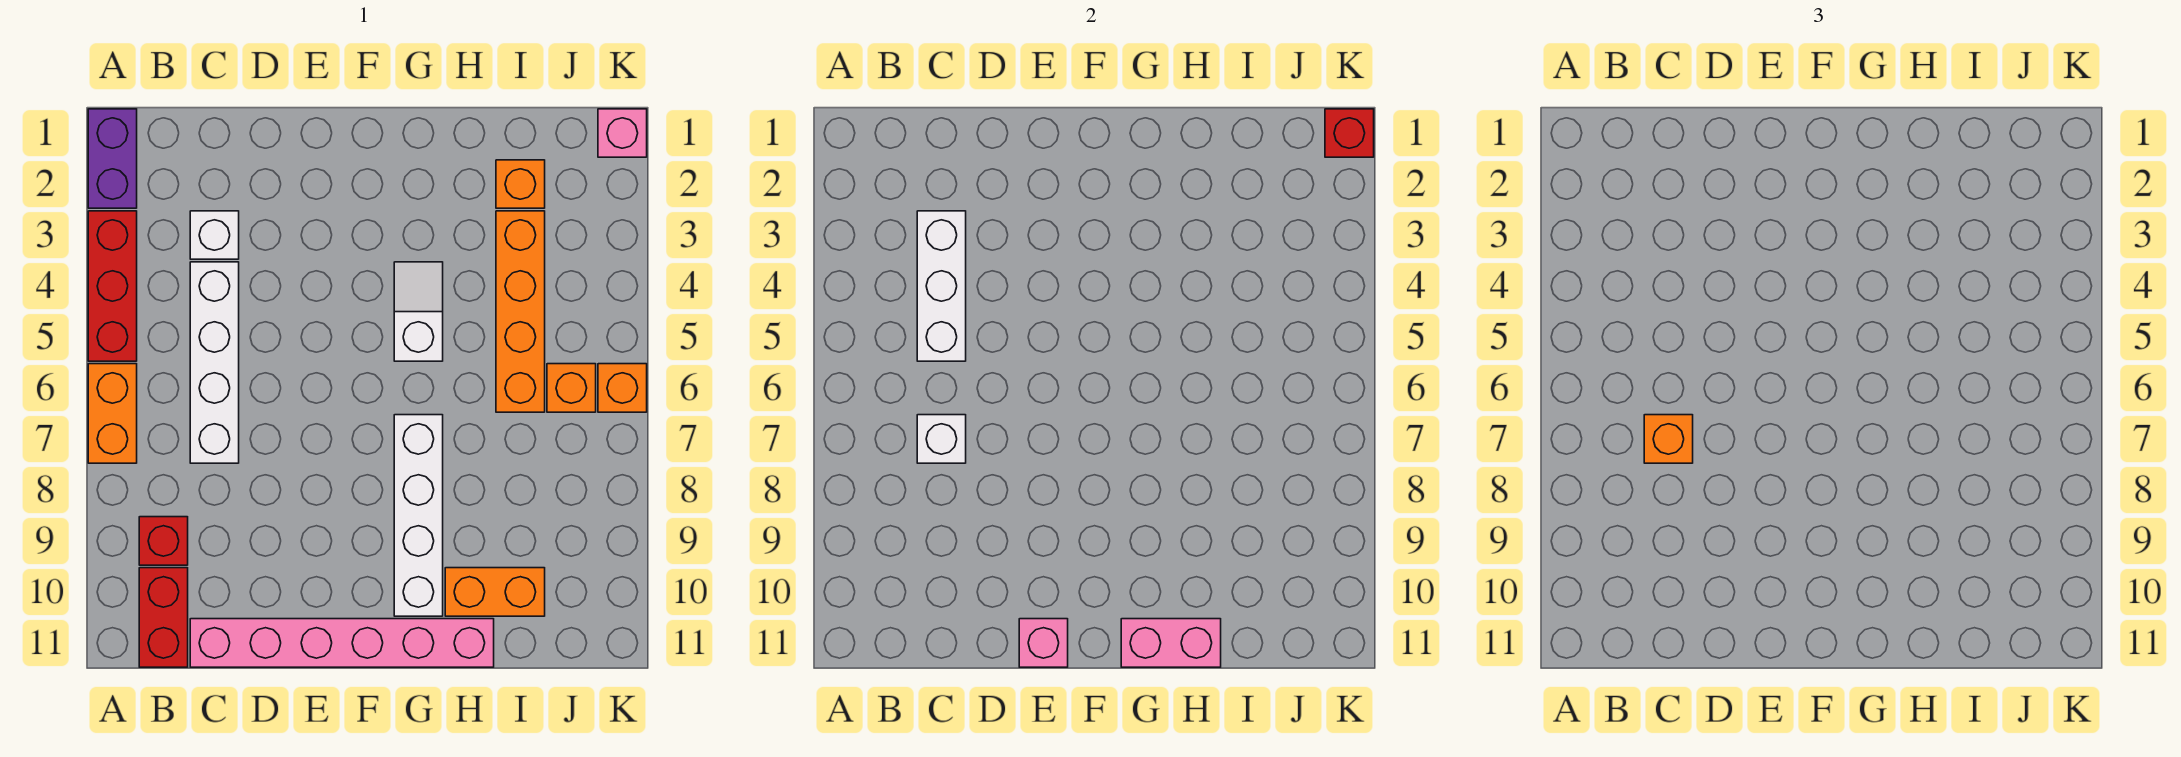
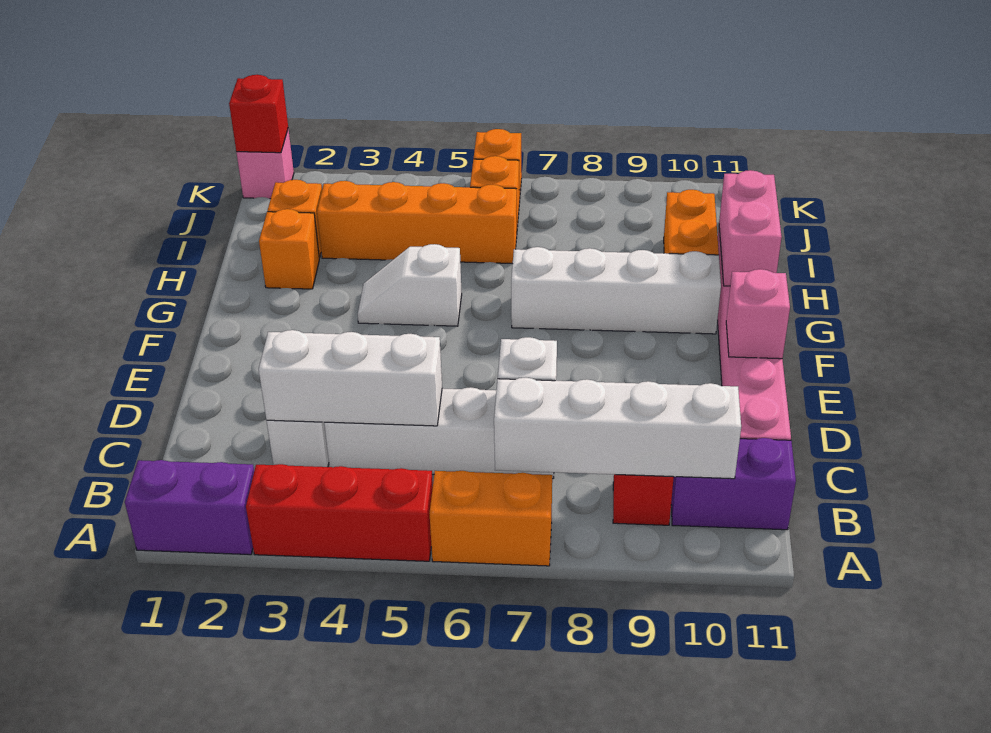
none -> white 1x4 brick [494,378,741,479]
red 1x2 brick [139,568,188,667] -> purple 1x2 brick [671,438,796,530]
orange 1x1 brick [1644,415,1693,463] -> orange 1x1 brick moved to [259,209,319,289]

